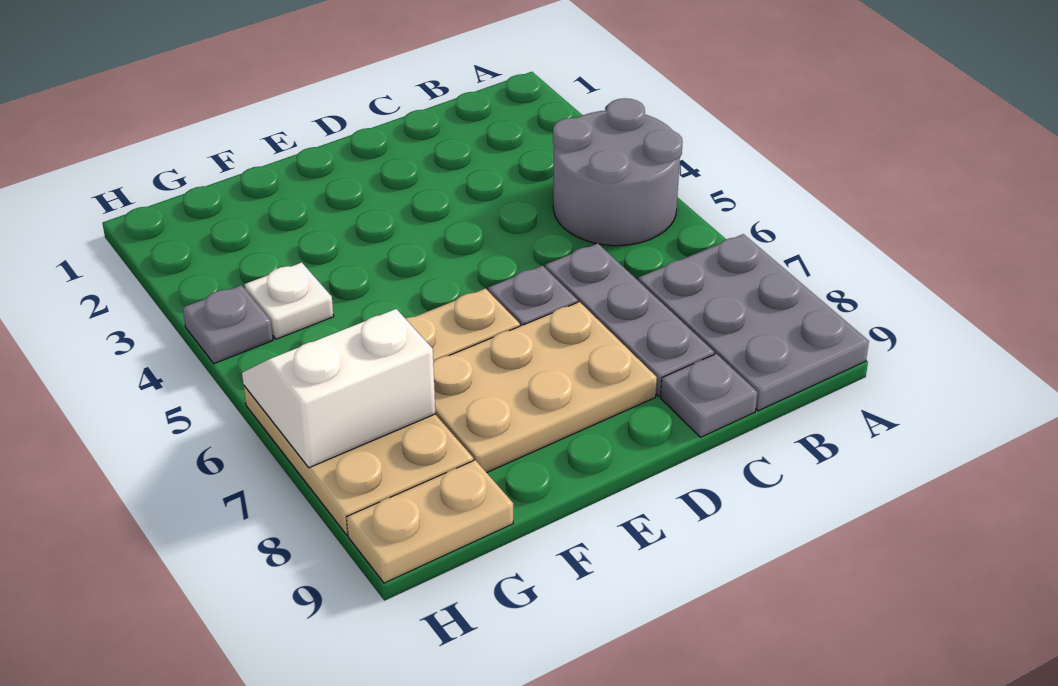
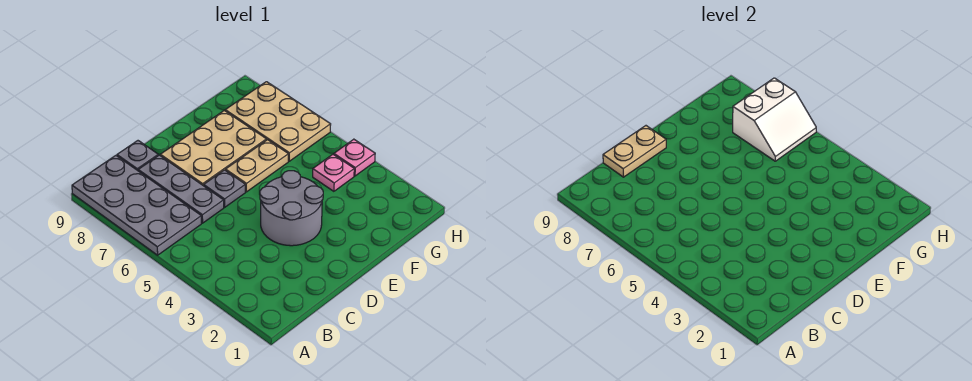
grey 2x2 round brick [553,98,682,246] -> grey 2x2 round brick moved to [260,171,323,246]
grey 2x3 plate [638,234,869,411] -> grey 2x4 plate [72,156,201,255]
white 1x1 plate [245,263,334,339] -> pink 1x1 plate [313,154,354,191]
tan 1x2 plate [347,460,513,583] -> tan 1x2 plate moved to [603,126,666,177]
grey 1x1 plate [183,285,273,364] -> pink 1x1 plate [334,139,375,176]

